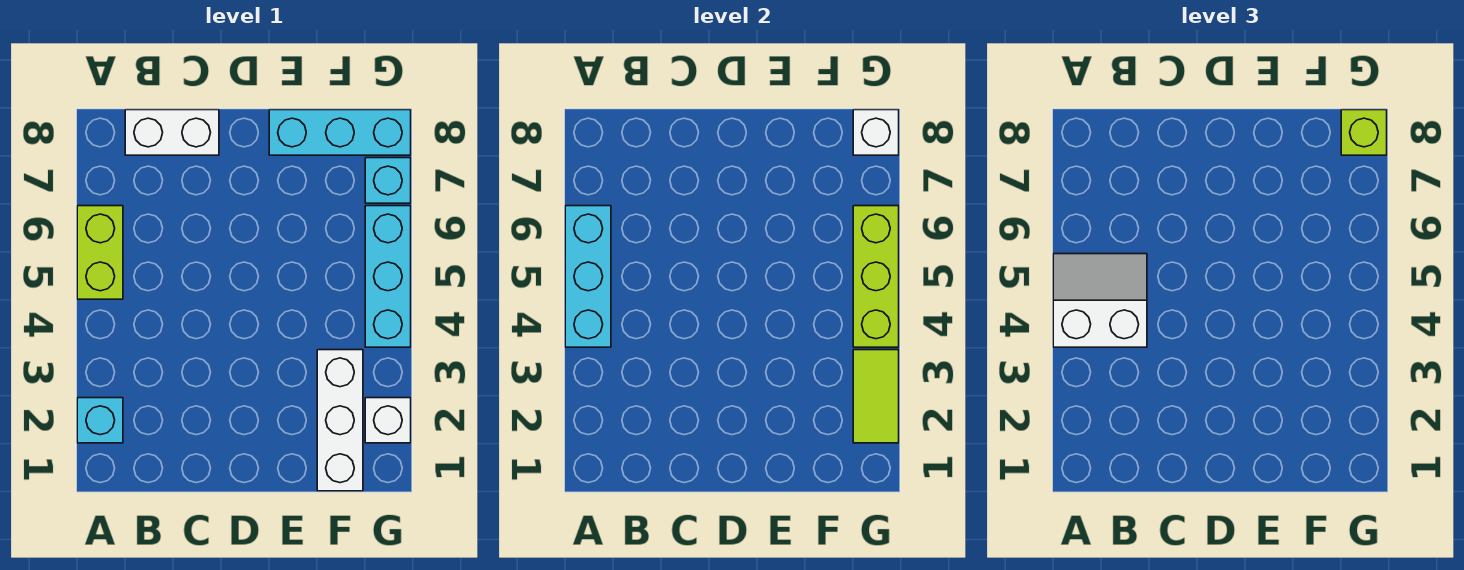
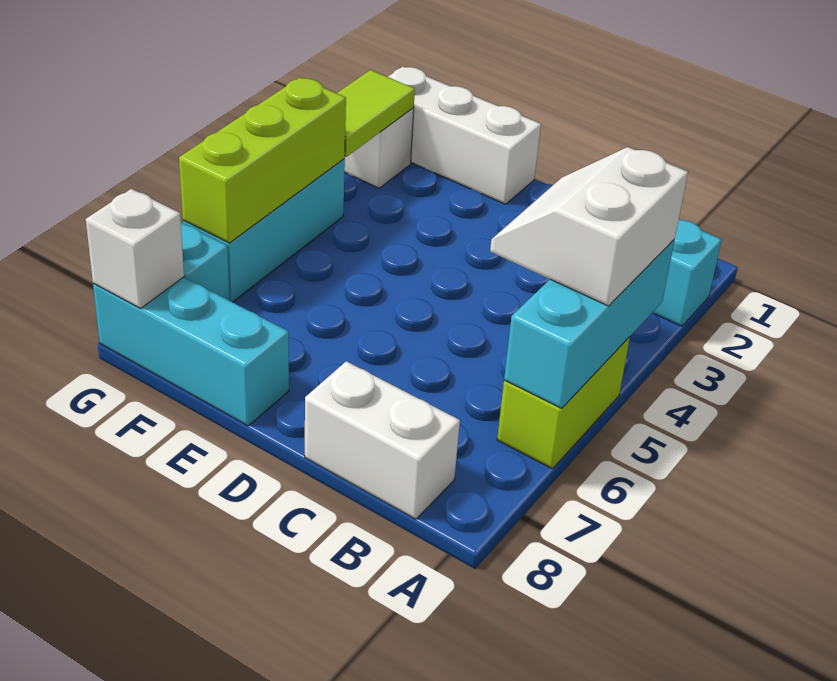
white 2x2 slope [1053,254,1147,347] -> white 2x2 slope turned to [490,147,688,306]
white 1x3 brick [317,350,363,491] -> white 1x3 brick turned to [388,67,541,204]
lime 1x1 brick [1341,110,1387,155] -> none

